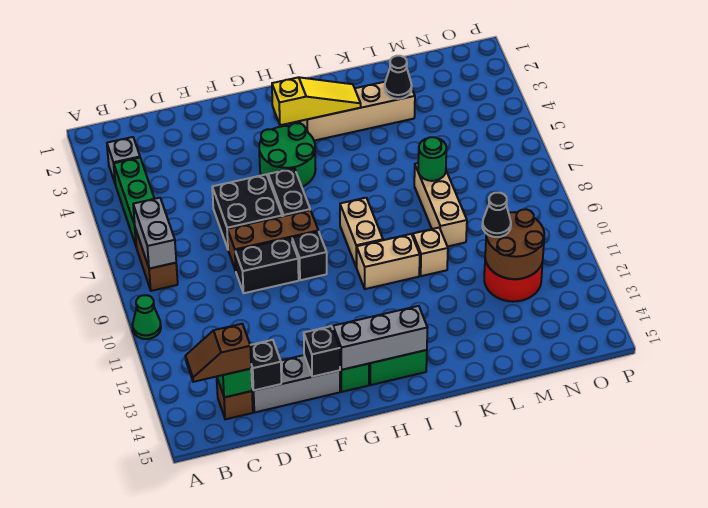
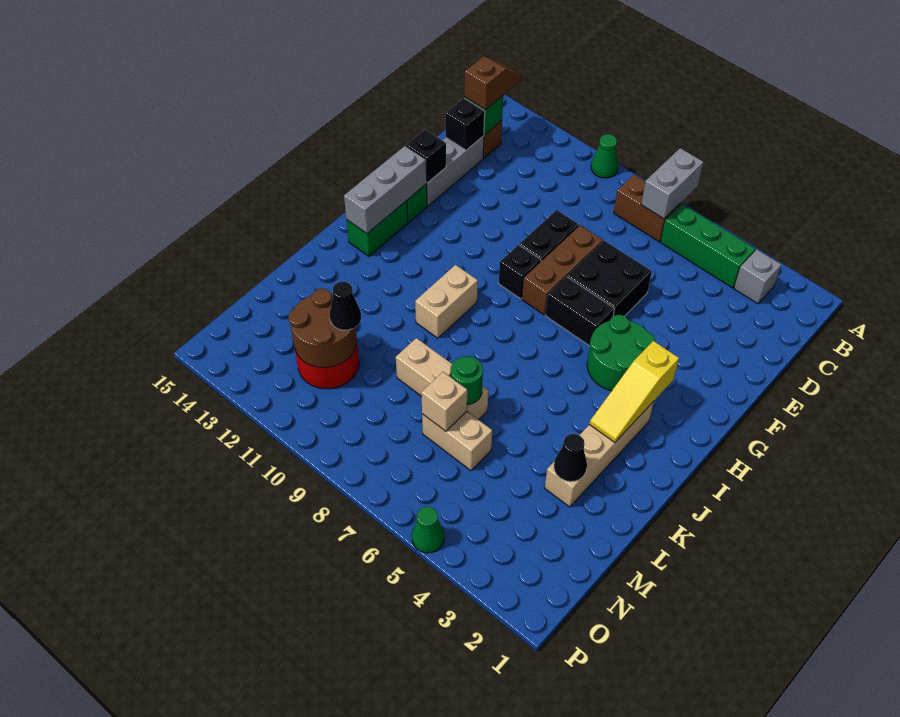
grey 1x2 brick [133,198,176,269] -> grey 1x2 brick turned to [641,148,703,219]
tan 1x2 brick [340,198,383,267] -> tan 1x2 brick moved to [422,412,492,471]
tan 1x1 brick [413,228,448,276] -> tan 1x1 brick moved to [421,372,467,431]
none -> green 1x1 cone [412,507,444,553]

